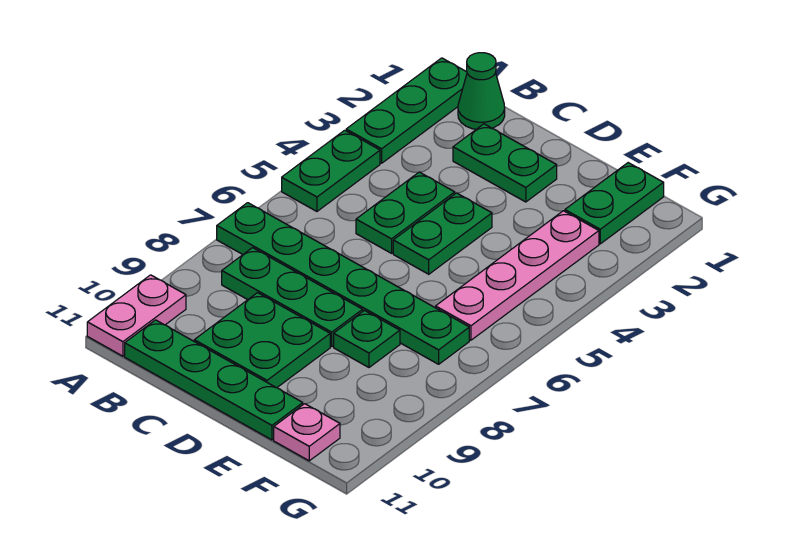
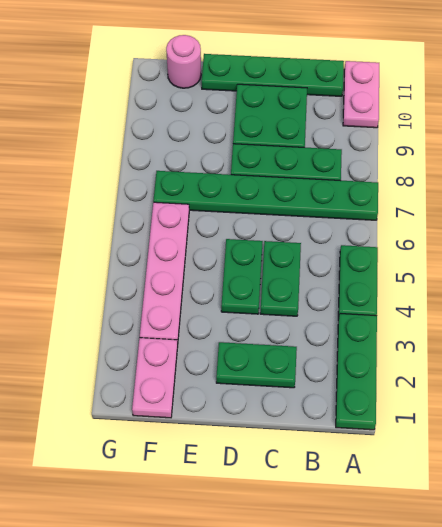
green 1x1 cone [458,53,505,129] -> none
green 1x1 plate [334,310,400,367] -> none
green 1x2 plate [565,163,664,244] -> pink 1x2 plate [132,338,178,418]
pink 1x1 plate [274,404,340,461] -> pink 1x1 round brick [166,35,201,88]

